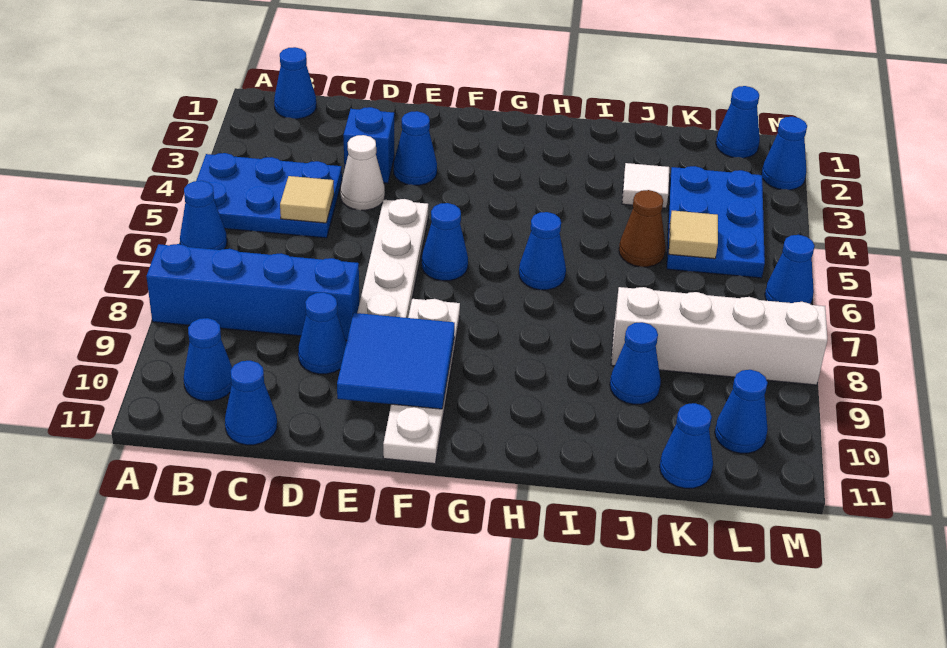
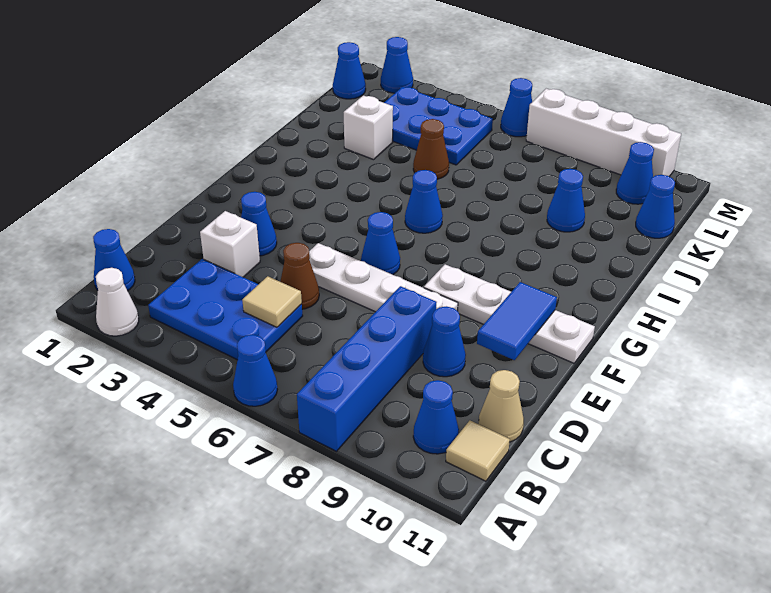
blue 2x3 plate [196,153,342,238] -> blue 2x3 plate turned to [148,259,303,360]
blue 1x1 cone [225,361,277,445] -> tan 1x1 cone [479,370,524,442]
blue 1x1 brick [343,107,394,183] -> white 1x1 brick [200,211,260,277]
white 1x1 cone [340,135,385,210] -> white 1x1 cone moved to [96,268,139,336]
none -> brown 1x1 cone [280,243,319,309]
blue 2x2 tile [337,313,455,409] -> blue 1x2 tile [477,282,557,360]
white 1x1 tile [622,163,669,208] -> white 1x1 brick [344,95,393,160]
white 1x4 brick [611,287,827,385] -> white 1x4 brick turned to [526,89,681,177]
tan 1x1 tile [669,211,718,259] -> tan 1x1 tile moved to [446,421,510,481]

